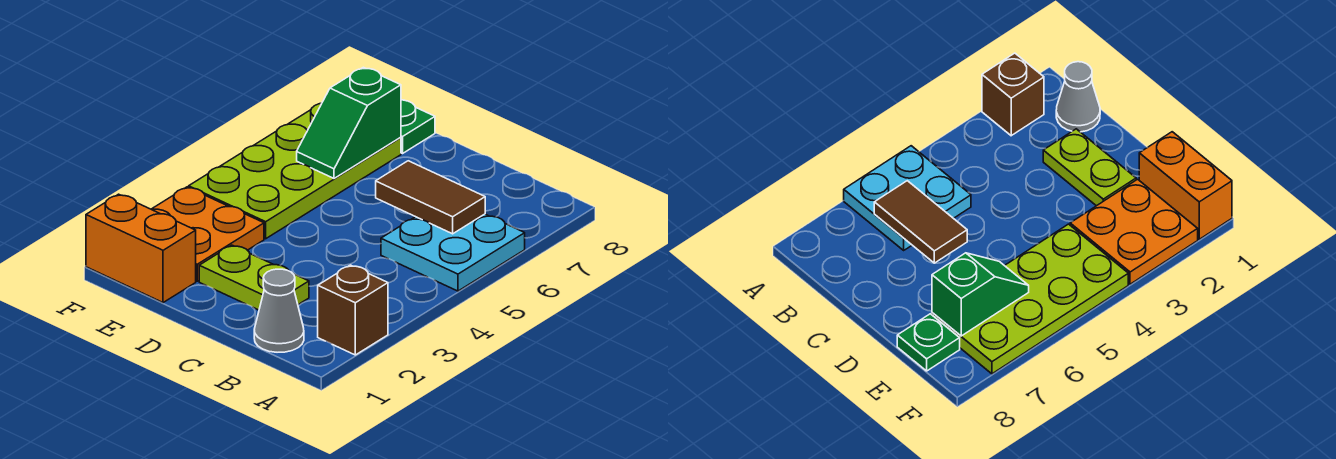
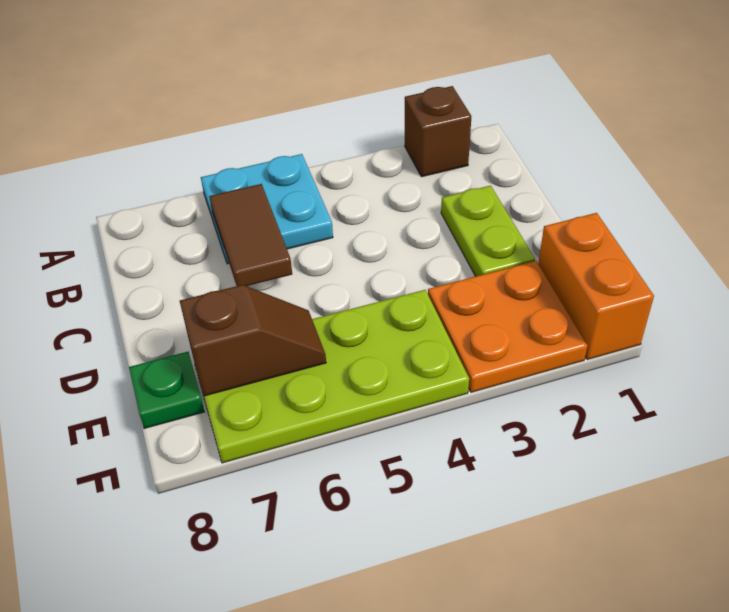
grey 1x1 cone [254,269,304,352] -> none
green 1x2 slope [297,67,401,178] -> brown 1x2 slope [180,285,326,396]

